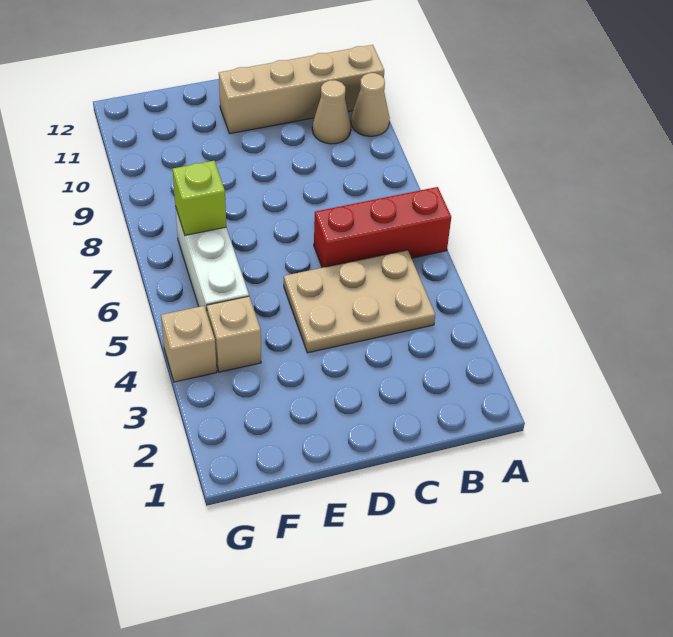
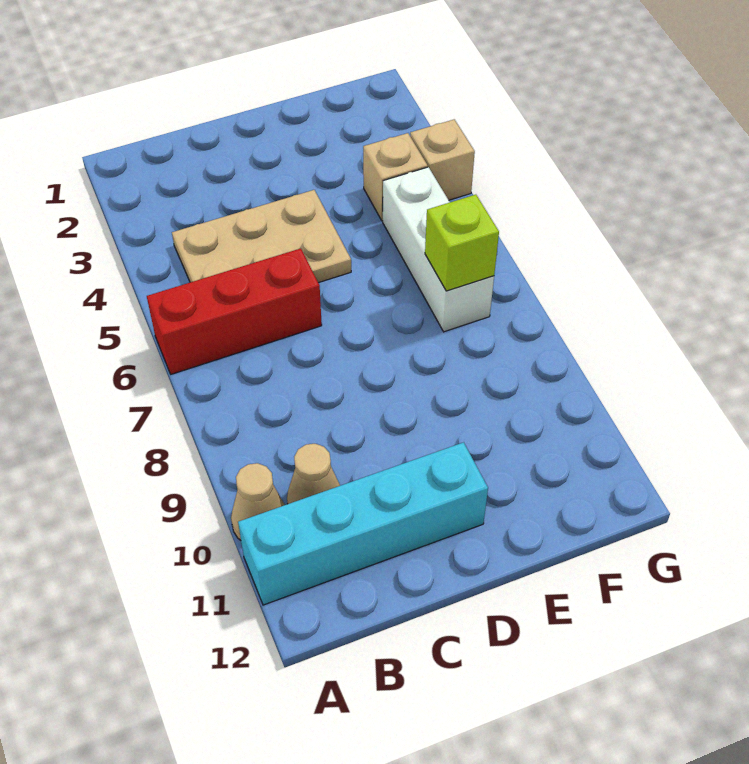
tan 1x4 brick [219,45,384,134] -> cyan 1x4 brick [238,442,488,605]

